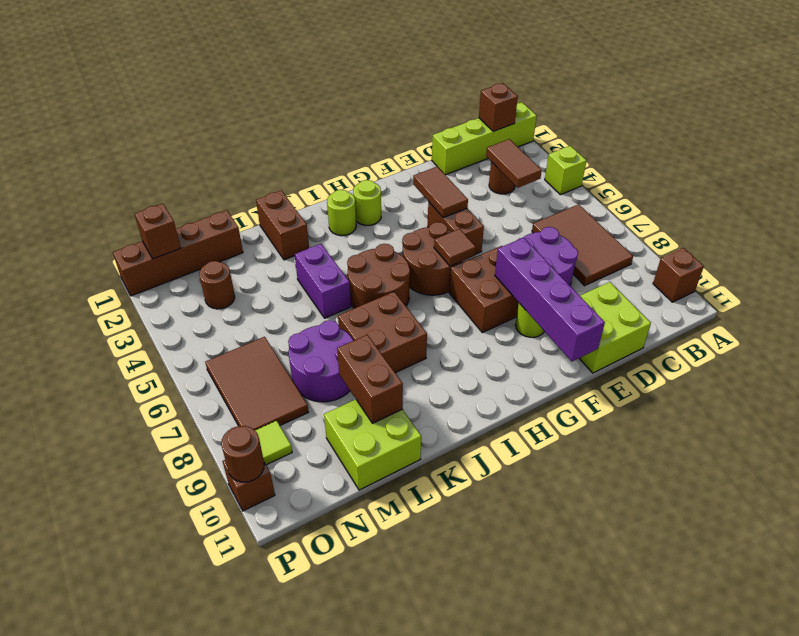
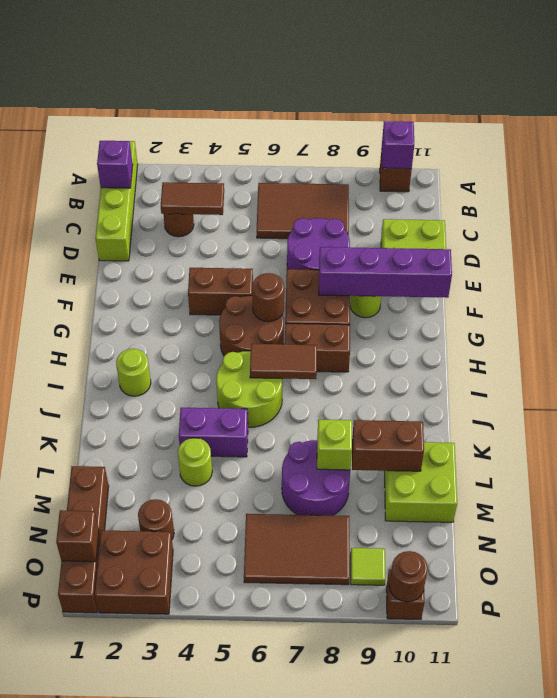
lime 1x1 brick [545,146,586,195] -> lime 1x1 brick moved to [317,420,352,470]
none -> purple 1x1 brick [382,121,414,169]
brown 1x1 brick [479,83,518,132] -> purple 1x1 brick [97,141,133,188]
brown 1x2 tile [413,167,468,218] -> brown 1x2 tile moved to [250,344,317,379]
brown 1x1 tile [434,229,476,266] -> brown 1x1 round brick [252,273,284,322]
lime 1x1 round brick [353,180,381,226] -> lime 1x1 round brick moved to [178,438,212,486]
brown 2x2 round brick [347,244,410,308] -> lime 2x2 round brick [216,351,282,427]
brown 2x2 brick [338,292,427,373] -> brown 2x2 brick moved to [95,530,173,614]
brown 1x2 brick [256,191,309,260] -> brown 1x2 brick moved to [285,323,350,372]

